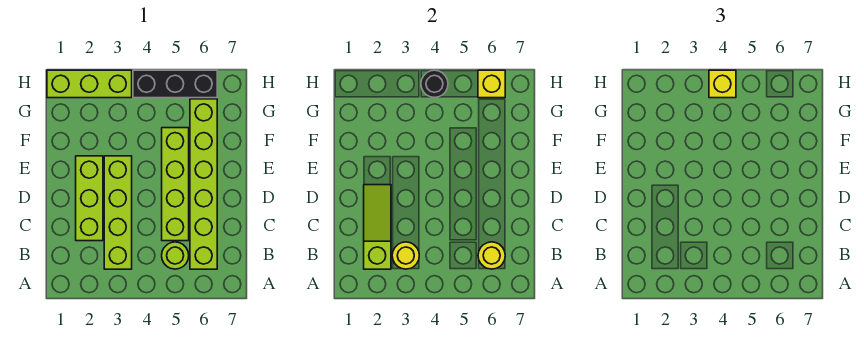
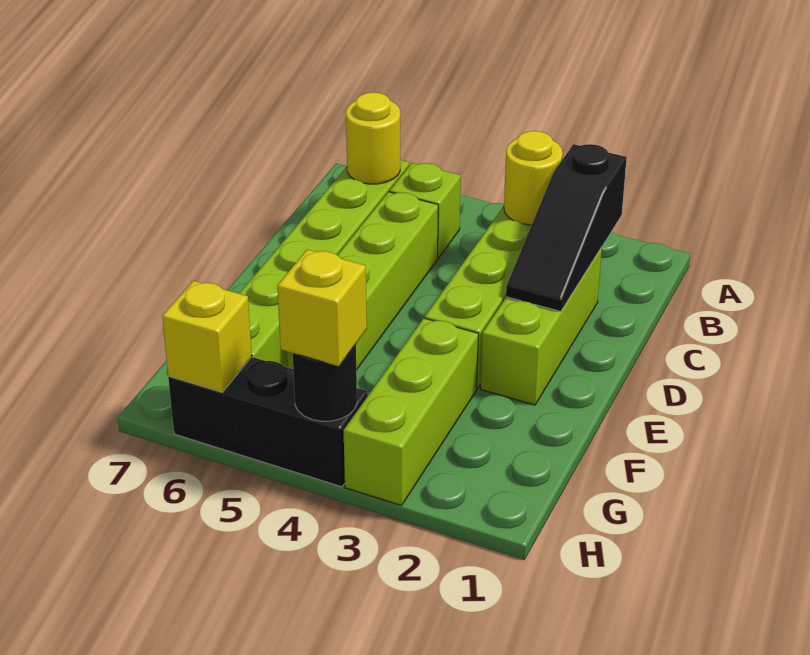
lime 1x3 slope [364,185,391,269] -> black 1x3 slope [506,144,627,312]
lime 1x1 round brick [162,242,189,269] -> lime 1x1 brick [389,163,461,258]
lime 1x3 brick [47,70,132,98] -> lime 1x3 brick turned to [344,318,478,506]

